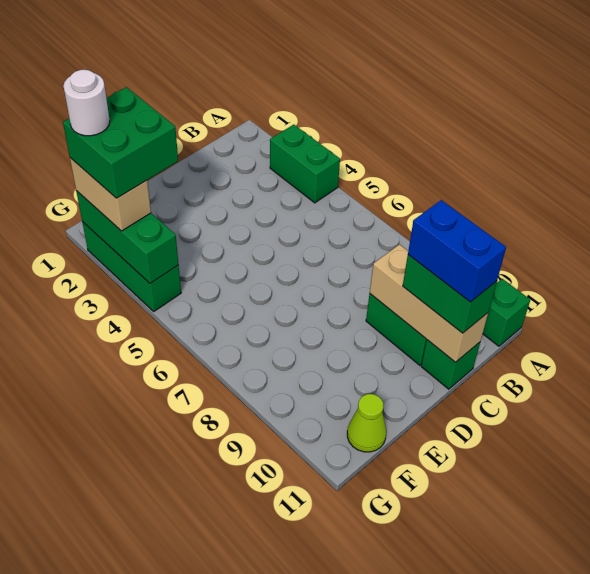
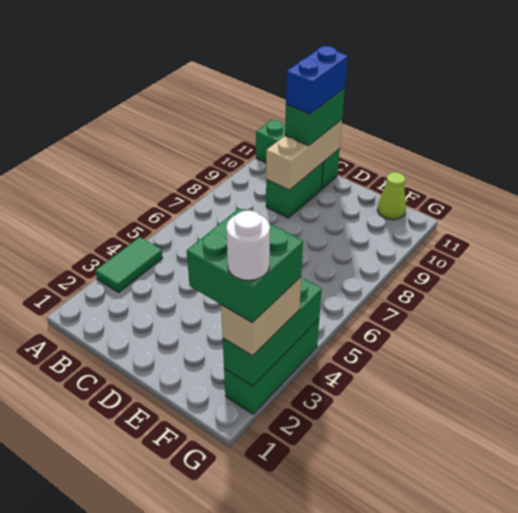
green 1x2 brick [270,124,340,203] -> green 1x2 tile [95,237,162,292]

